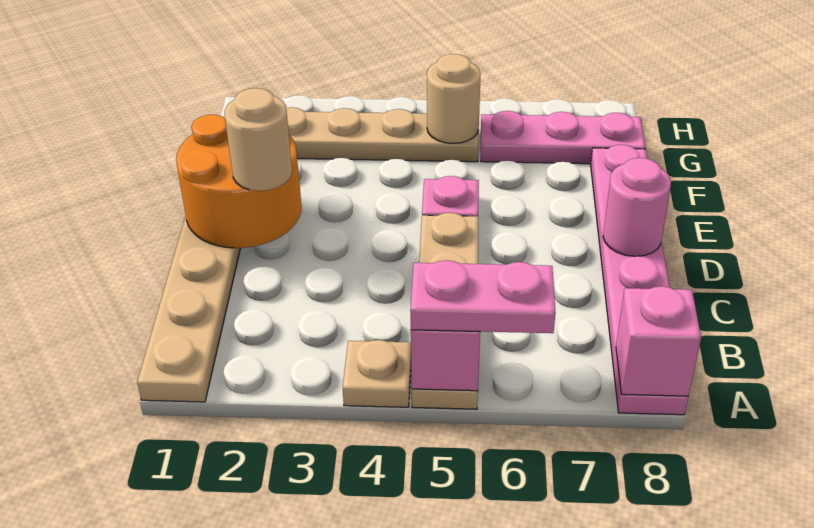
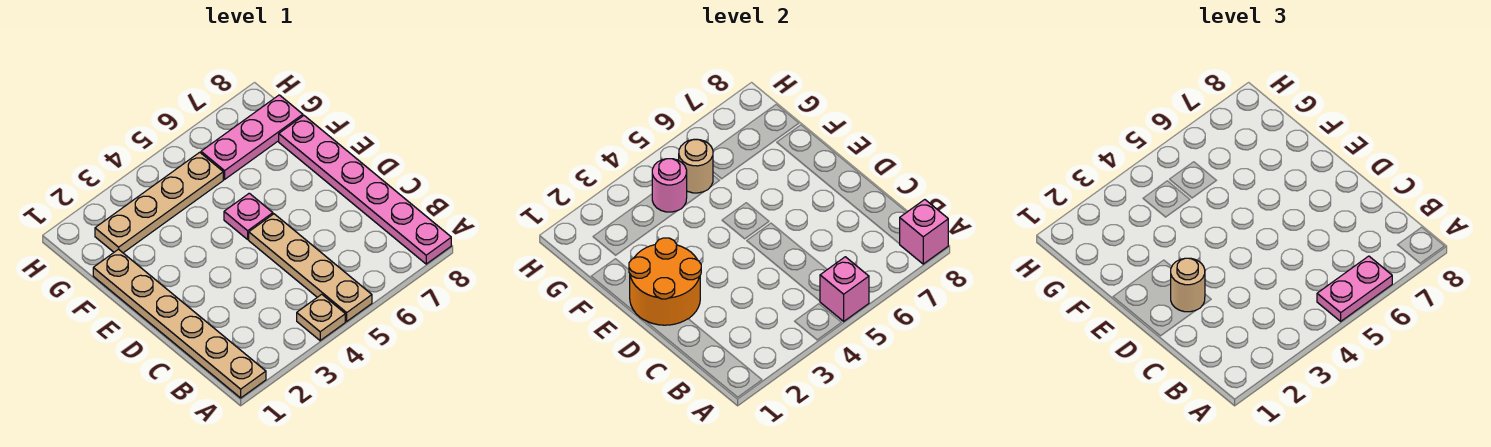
pink 1x1 round brick [603,158,671,256] -> pink 1x1 round brick moved to [652,159,687,212]

